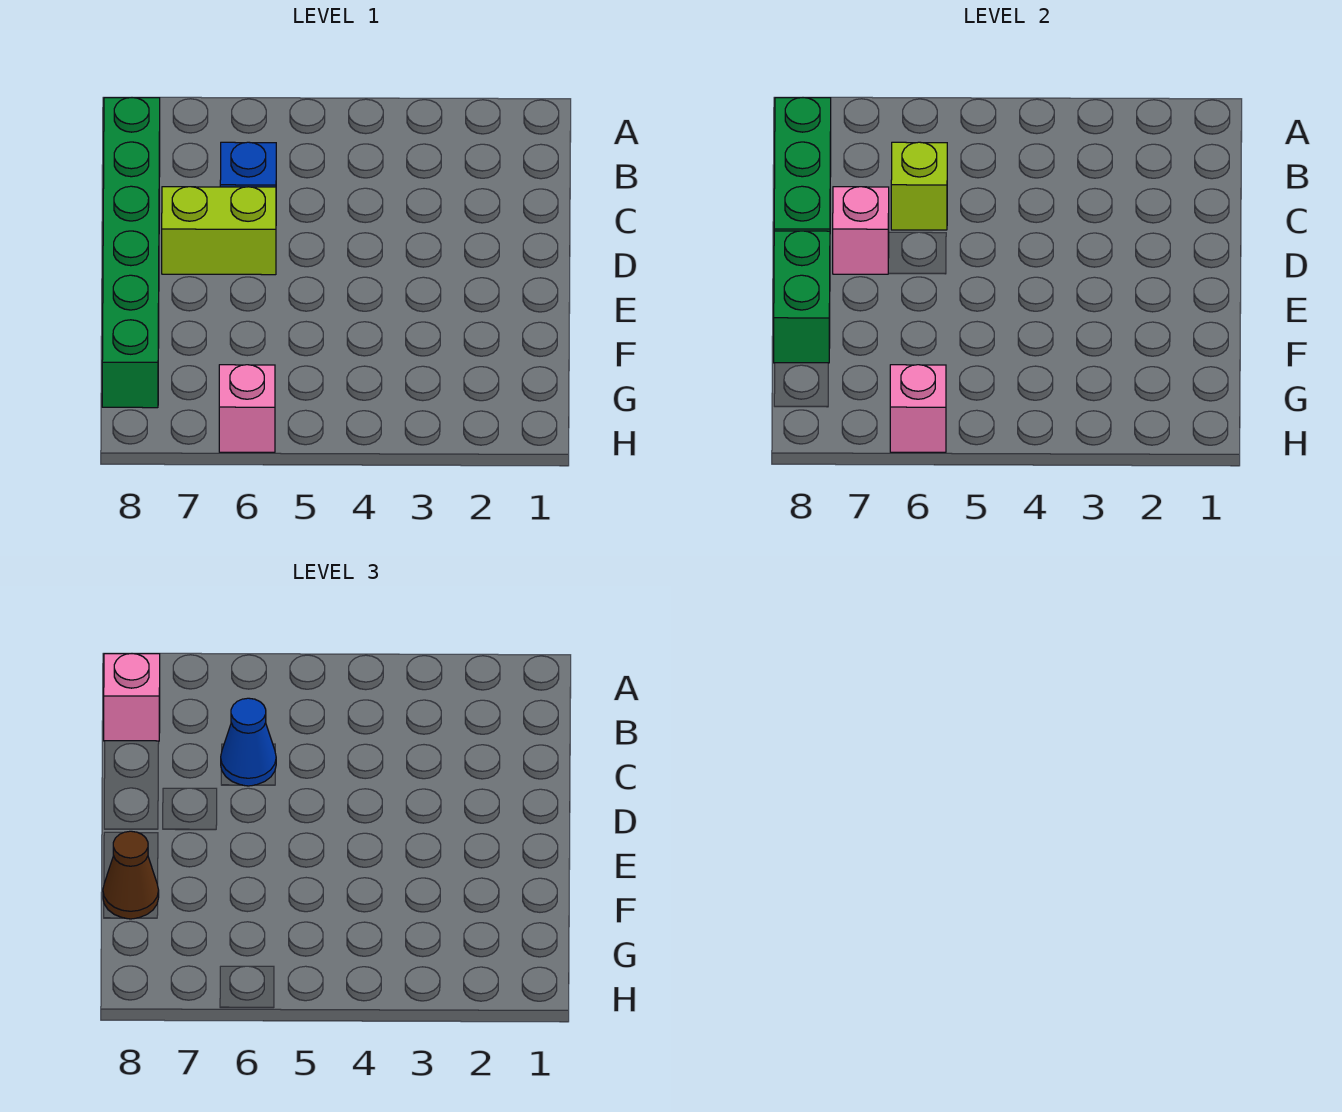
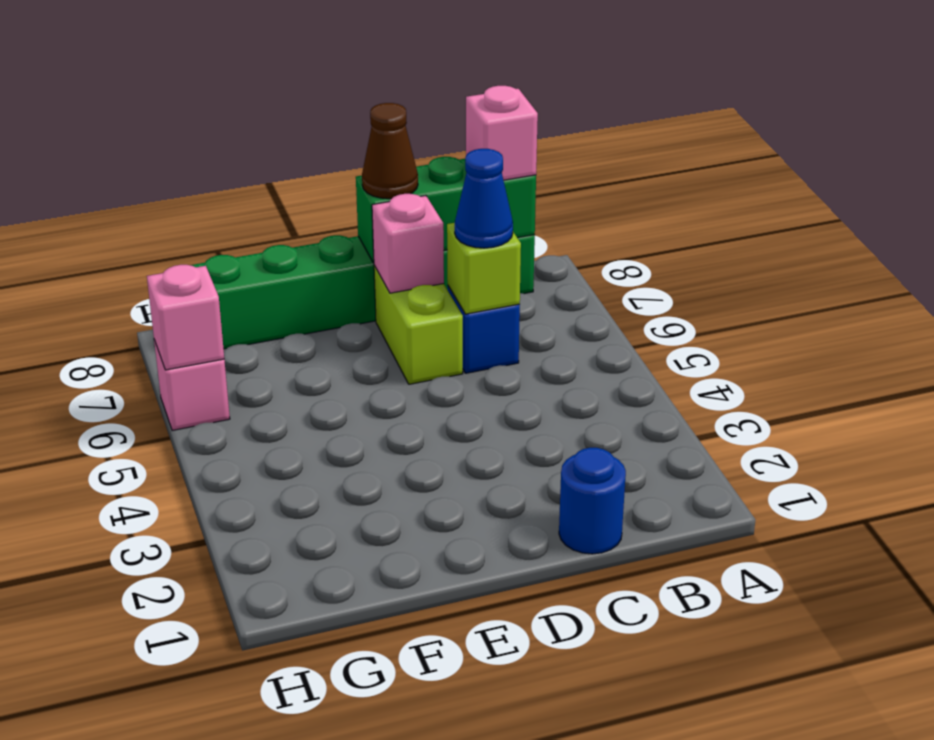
none -> blue 1x1 round brick [559,448,626,554]
green 1x2 brick [774,231,830,363] -> none
brown 1x1 cone [103,831,159,919] -> brown 1x1 cone moved to [362,103,418,199]

